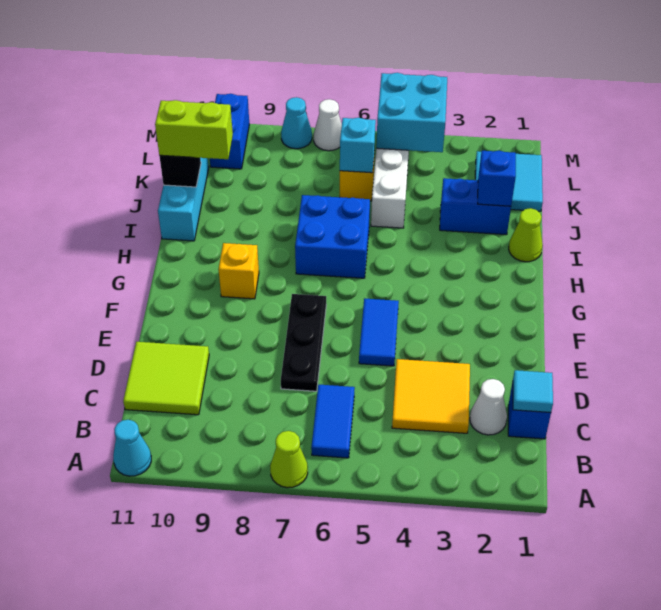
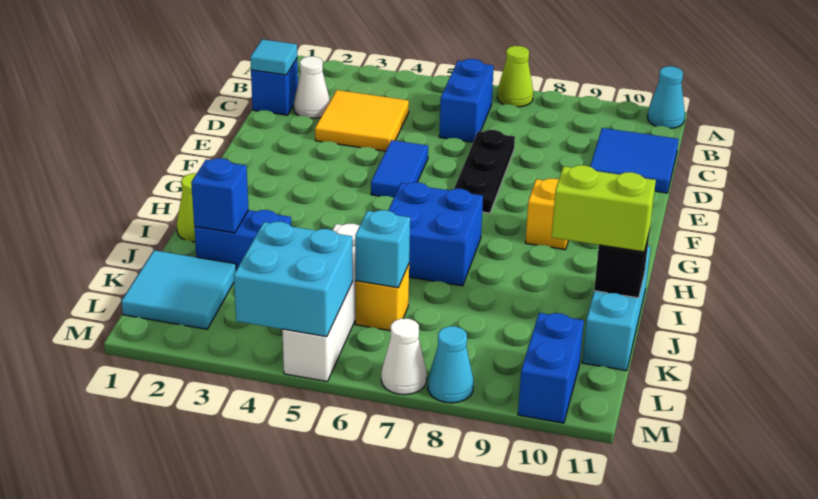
blue 1x2 tile [311,385,355,458] -> blue 1x2 brick [439,59,494,142]
lime 2x2 tile [123,342,209,415] -> blue 2x2 tile [590,128,679,193]

